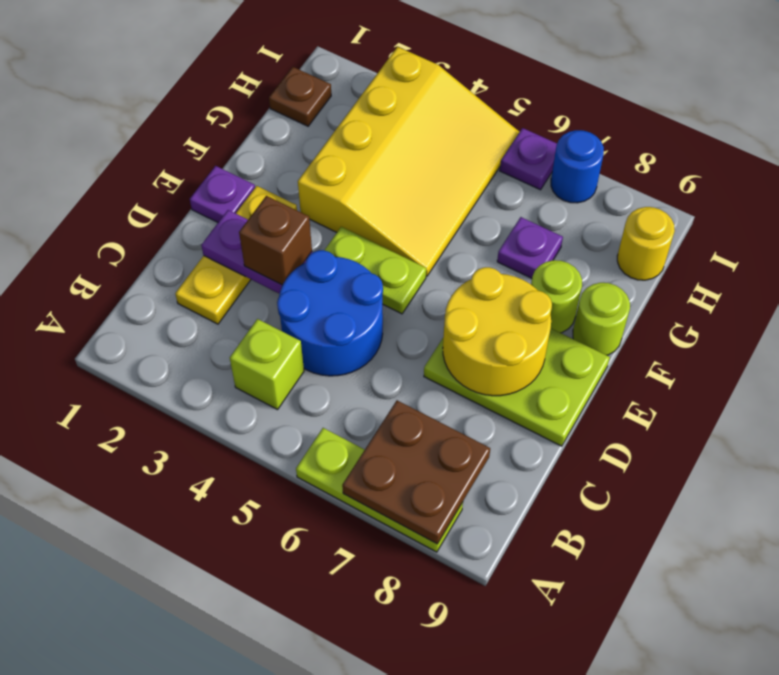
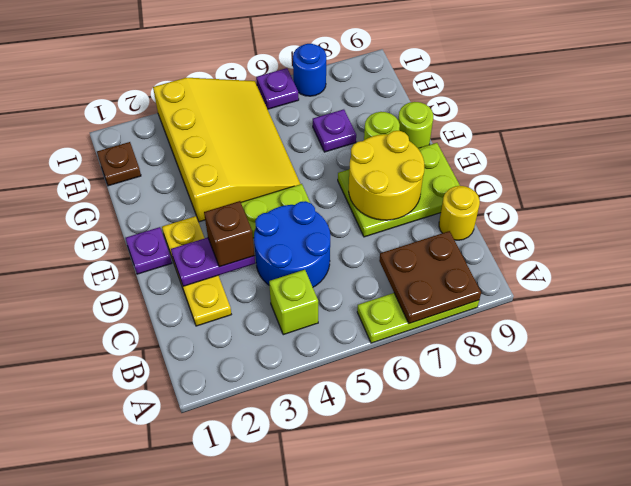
yellow 1x1 round brick [617,207,675,280] -> yellow 1x1 round brick moved to [439,186,480,240]

